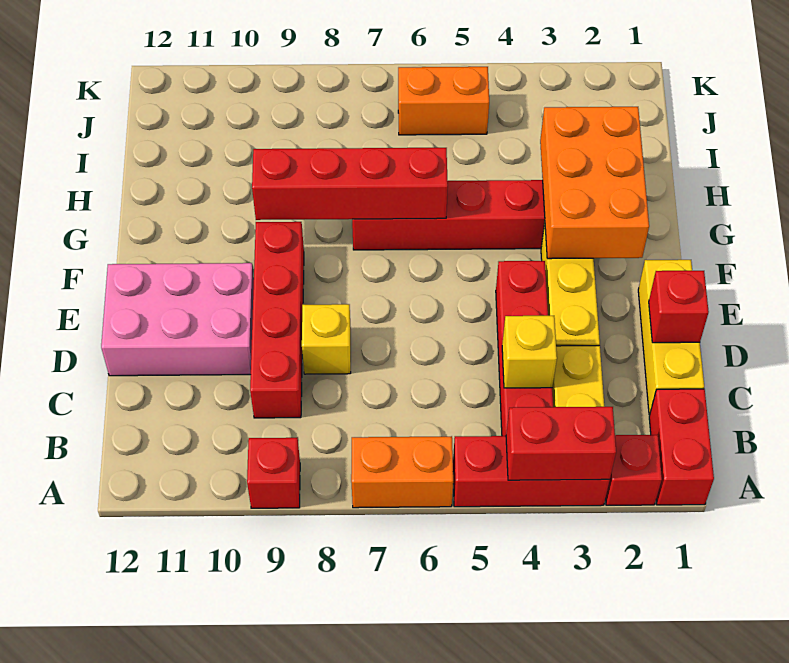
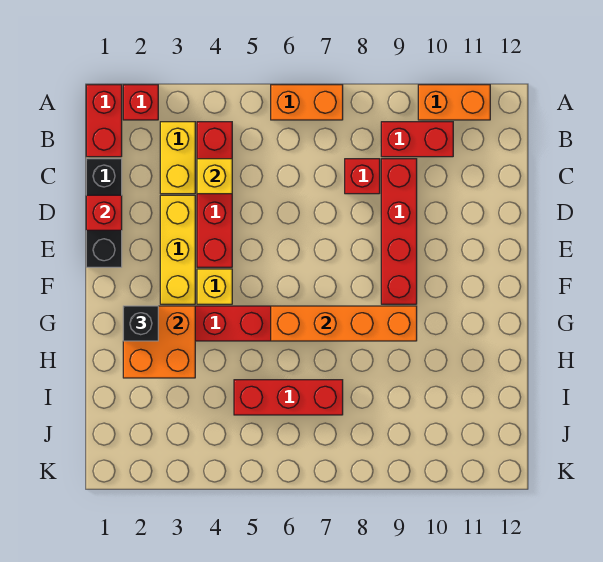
red 1x3 brick [453,436,610,507] -> red 1x3 brick moved to [234,380,343,415]
red 1x2 brick [506,407,616,480] -> red 1x2 brick moved to [381,122,453,157]
red 1x1 brick [247,438,300,508] -> red 1x1 brick moved to [345,159,380,194]
yellow 1x3 brick [638,260,704,415] -> black 1x3 brick [86,159,122,267]
yellow 1x1 brick [302,304,351,374] -> yellow 1x1 brick moved to [197,269,232,304]
pink 2x3 brick [101,263,254,376] -> none
orange 2x3 brick [540,107,649,259] -> orange 2x2 brick [123,306,195,378]
none -> black 1x1 brick [123,306,158,341]
red 1x4 brick [252,148,448,220] -> orange 1x4 brick [271,306,417,341]
orange 1x2 brick [398,67,489,135] -> orange 1x2 brick moved to [418,85,490,120]

